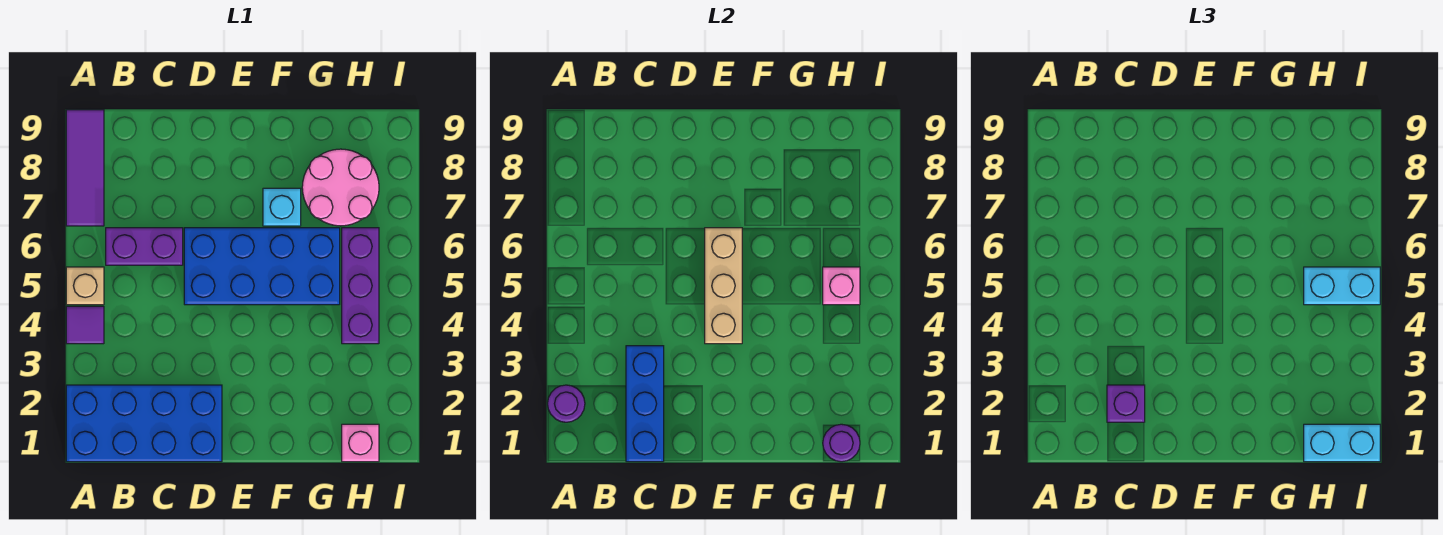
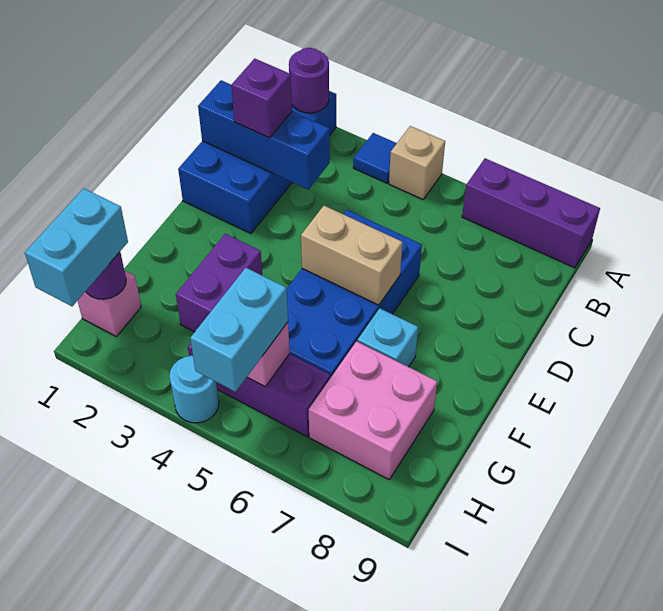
purple 1x1 tile [66,306,104,344] -> blue 1x1 tile [353,133,397,183]
purple 1x3 tile [66,110,104,226] -> purple 1x3 brick [462,158,600,268]
purple 1x2 brick [106,228,183,265] -> purple 1x2 brick moved to [176,234,262,332]
tan 1x3 brick [705,228,742,344] -> tan 1x2 brick [301,206,402,305]
pink 2x2 round brick [302,149,379,226] -> pink 2x2 brick [309,341,437,479]
none -> cyan 1x1 round brick [169,356,219,423]

